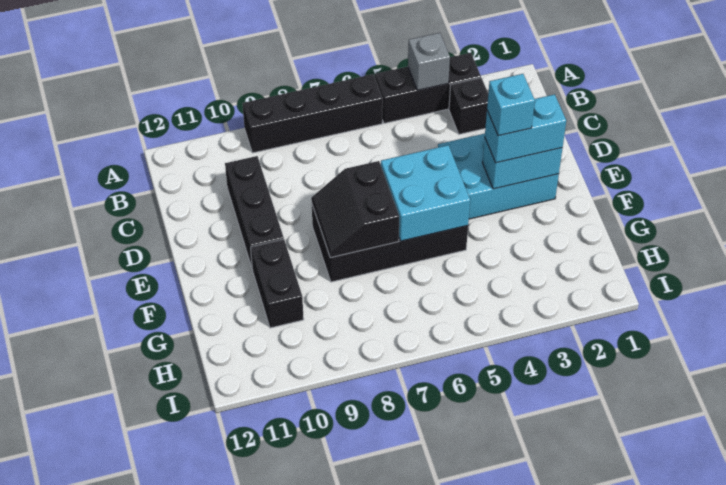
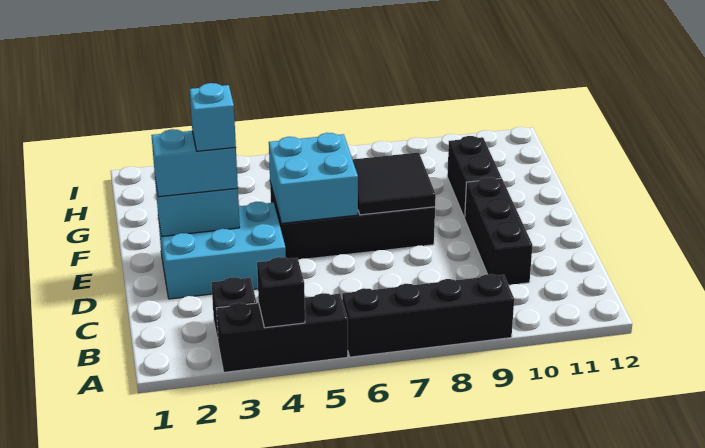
grey 1x1 brick [408,33,450,90] -> black 1x1 brick [257,257,305,328]
black 2x2 slope [311,161,399,258] -> black 2x2 tile [352,152,436,215]

